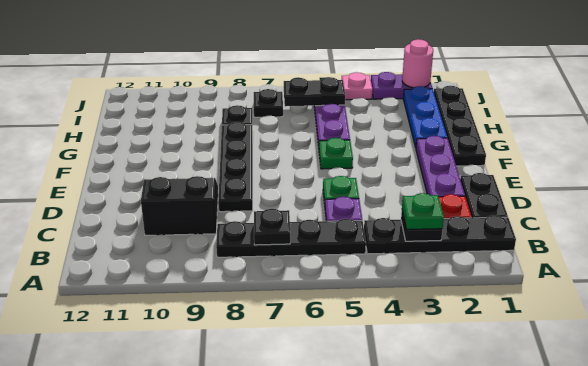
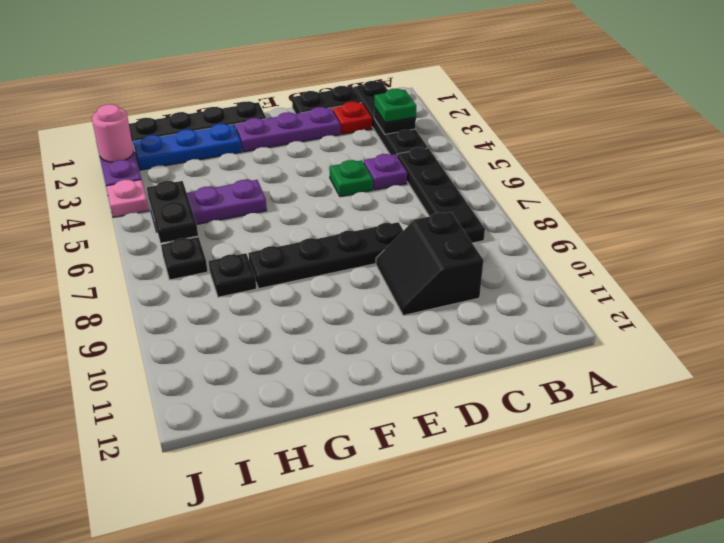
black 1x1 plate [254,209,290,245] -> none
green 1x1 plate [319,138,353,169] -> none

